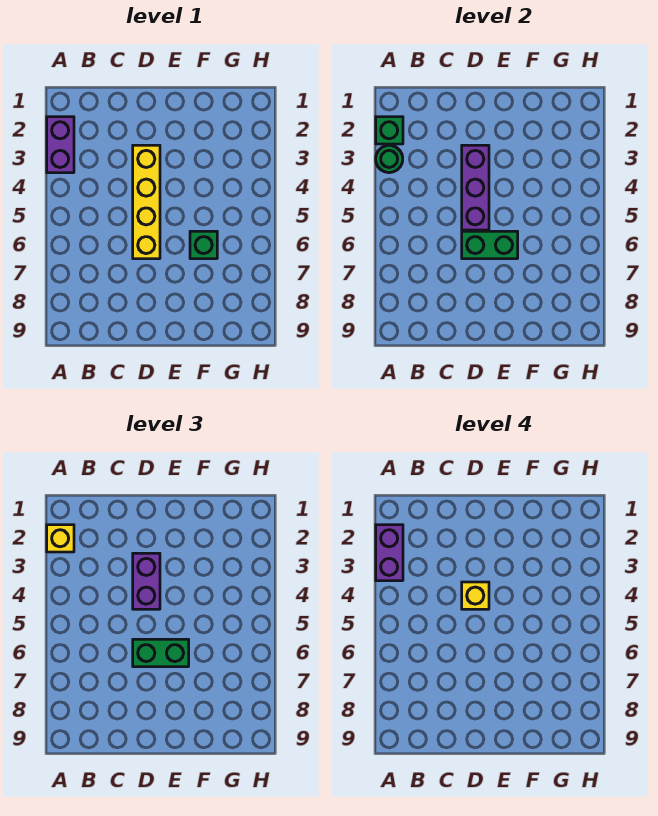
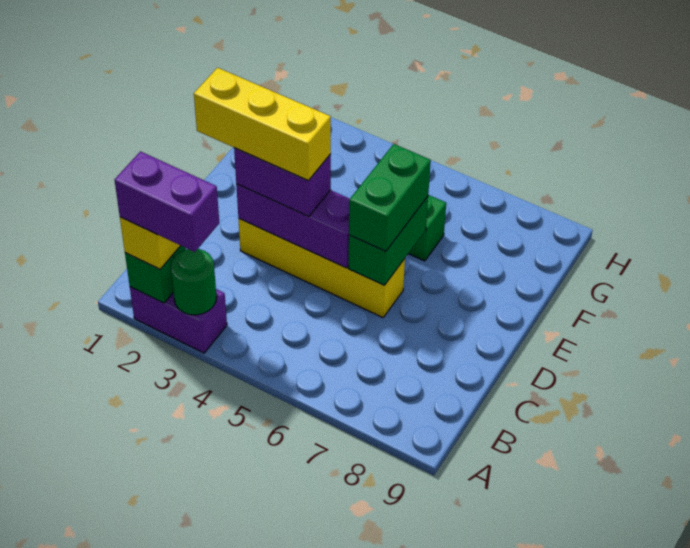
yellow 1x1 brick [462,582,489,609] -> yellow 1x3 brick [194,68,331,181]

